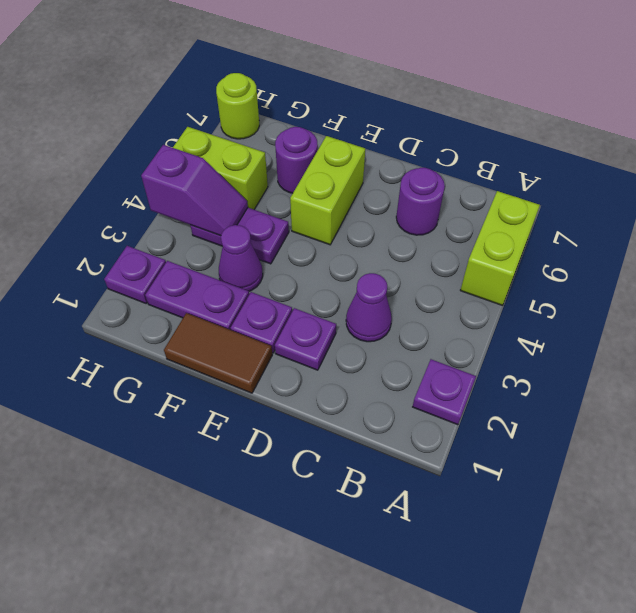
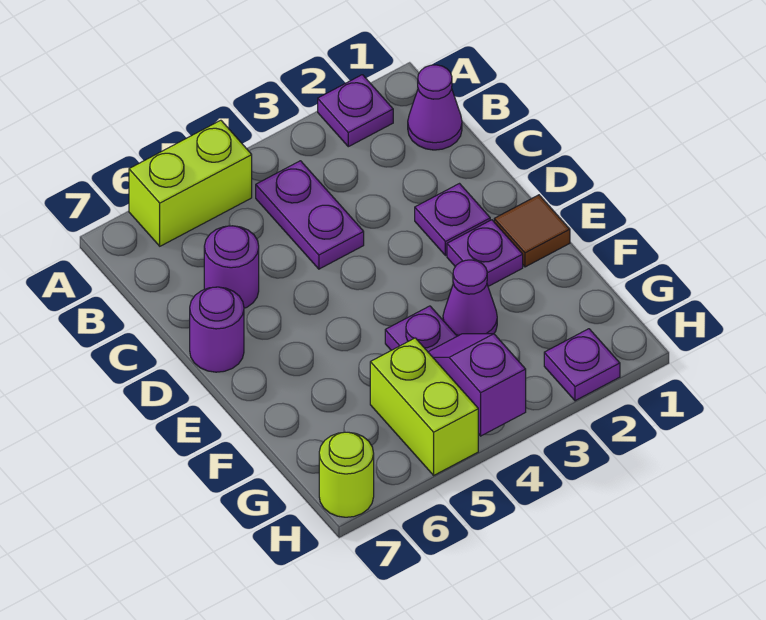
purple 1x1 cone [346,273,392,342] -> purple 1x1 cone moved to [408,65,462,150]
brown 1x2 tile [164,313,272,393] -> brown 1x1 tile [494,195,570,267]
lime 1x2 brick [290,136,365,245] -> none
purple 1x2 plate [145,261,249,330] -> purple 1x2 plate moved to [256,161,364,269]
purple 1x1 round brick [275,127,318,193] -> purple 1x1 round brick moved to [190,287,244,372]

